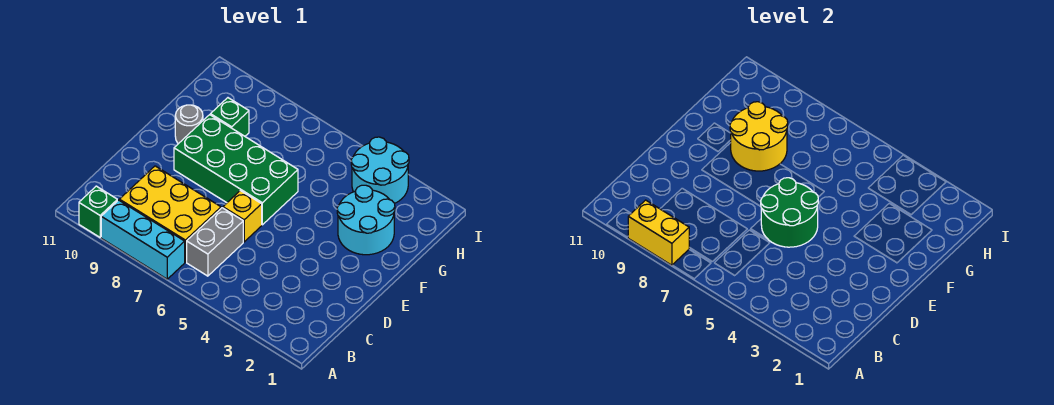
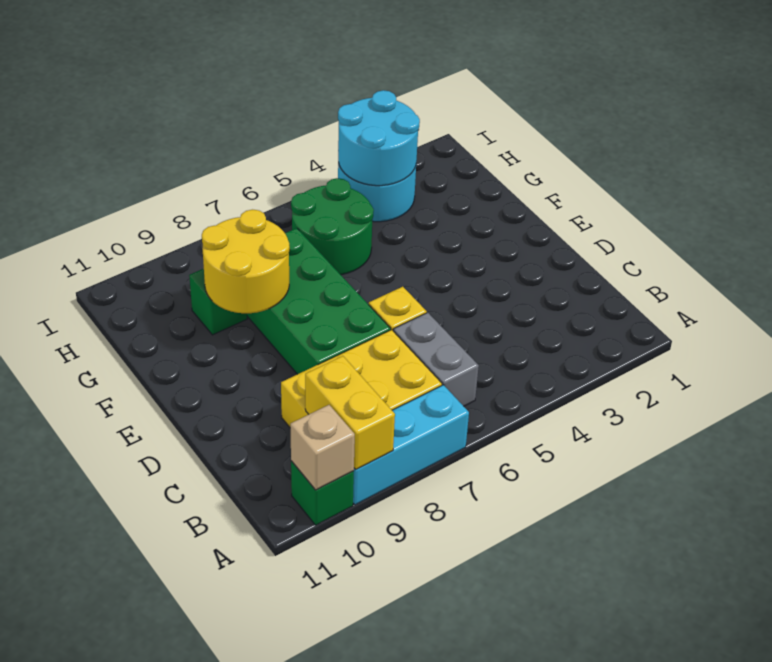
yellow 1x2 brick [628,200,689,265] -> yellow 1x2 brick turned to [305,356,395,469]
none -> tan 1x1 brick [290,405,355,490]
green 2x2 round brick [761,178,818,247] -> green 2x2 round brick moved to [291,178,374,275]
green 2x4 brick [174,115,298,225] -> green 2x4 brick turned to [247,228,391,374]
cyan 2x2 round brick [337,185,395,255] -> cyan 2x2 round brick moved to [338,90,420,186]
grey 1x1 round brick [175,105,203,144] -> none

